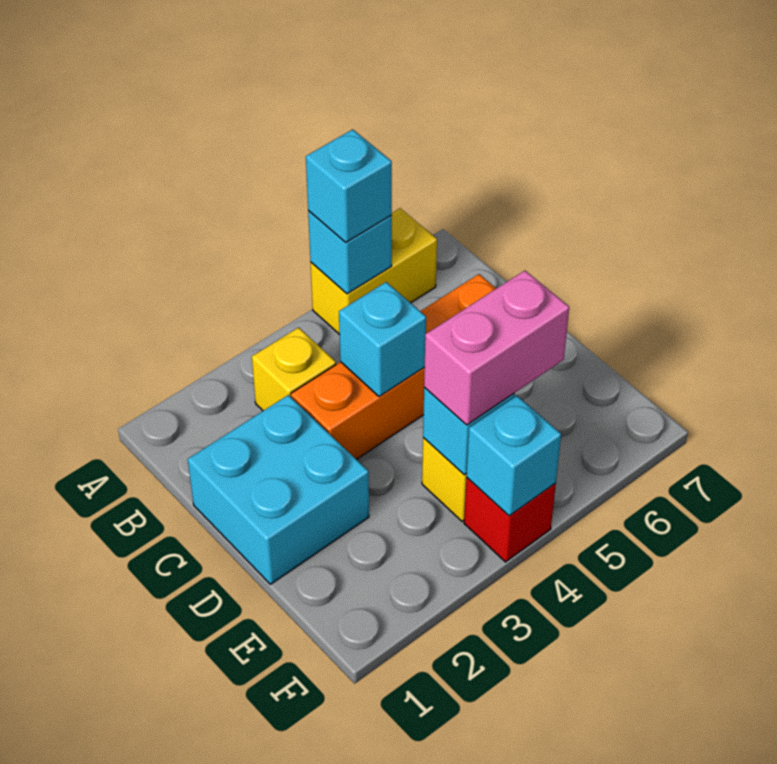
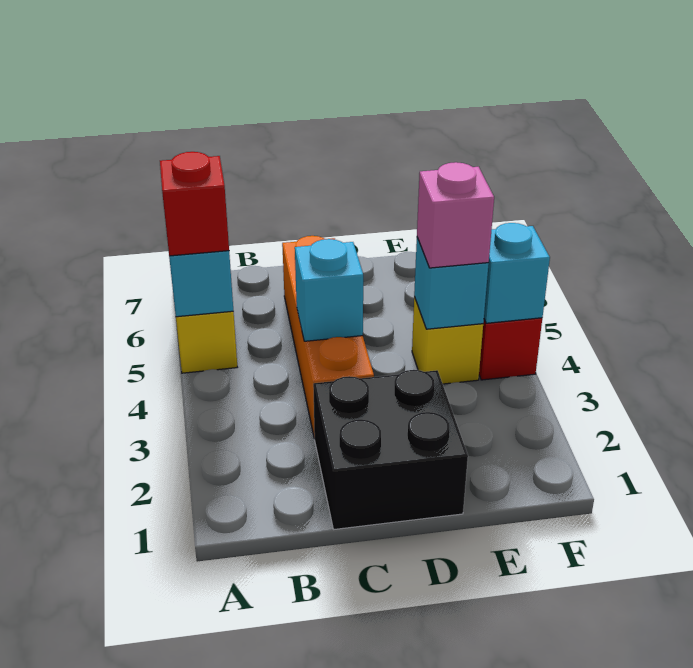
cyan 1x1 brick [306,129,392,243] -> red 1x1 brick [160,152,229,256]
yellow 1x1 brick [252,328,336,411] -> none
cyan 2x2 brick [188,395,369,584] -> black 2x2 brick [313,370,468,529]
pink 1x2 brick [424,271,569,425] -> pink 1x1 brick [417,162,494,268]

